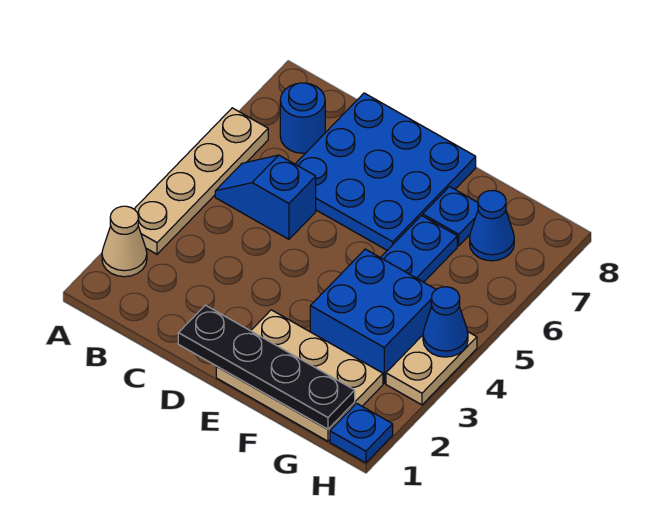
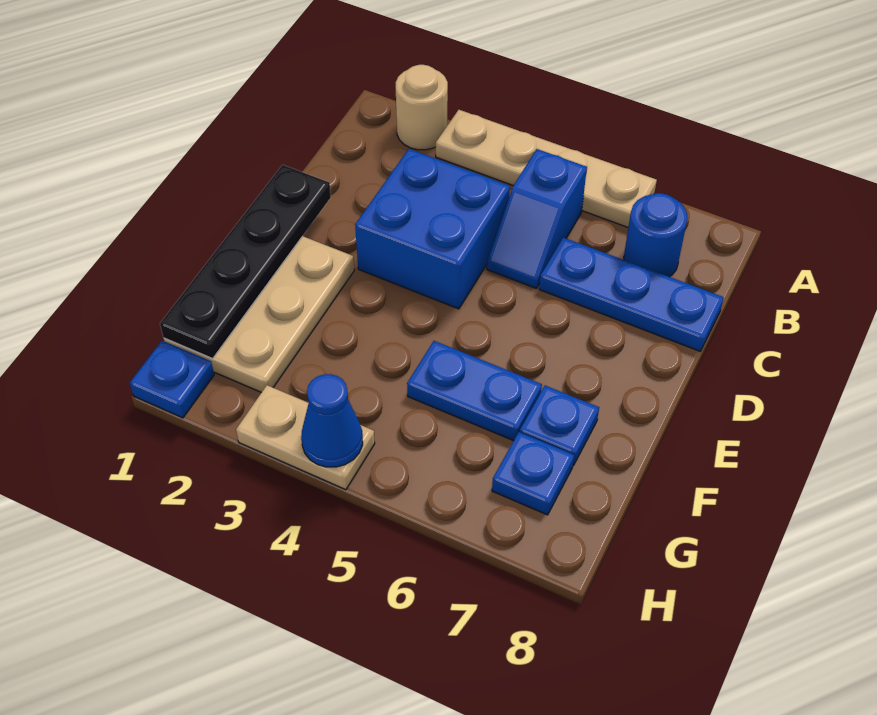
tan 1x1 cone [102,206,147,277] -> tan 1x1 round brick [396,65,448,150]
blue 1x2 slope [215,155,316,239] -> blue 1x2 slope turned to [487,149,587,289]
blue 3x3 plate [296,93,476,250] -> blue 1x3 plate [539,238,724,351]
blue 2x2 brick [310,249,436,383] -> blue 2x2 brick moved to [355,149,510,309]
blue 1x1 cone [470,190,514,261] -> blue 1x1 plate [492,432,574,515]

